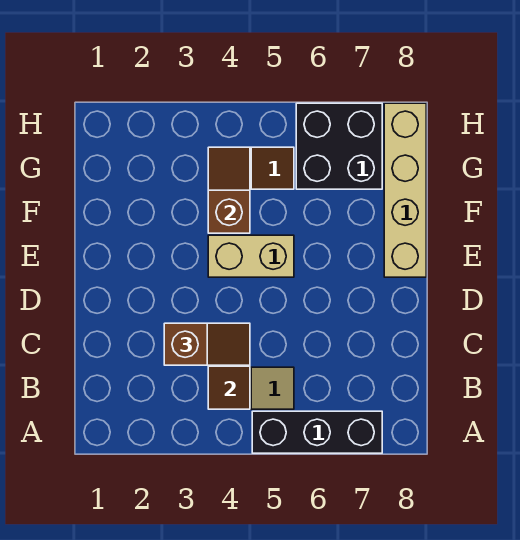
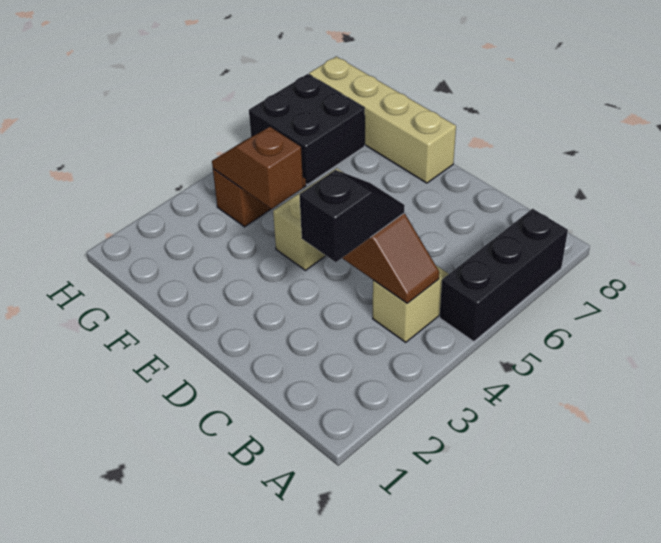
brown 1x2 slope [164,323,250,365] -> black 1x2 slope [299,170,405,262]

